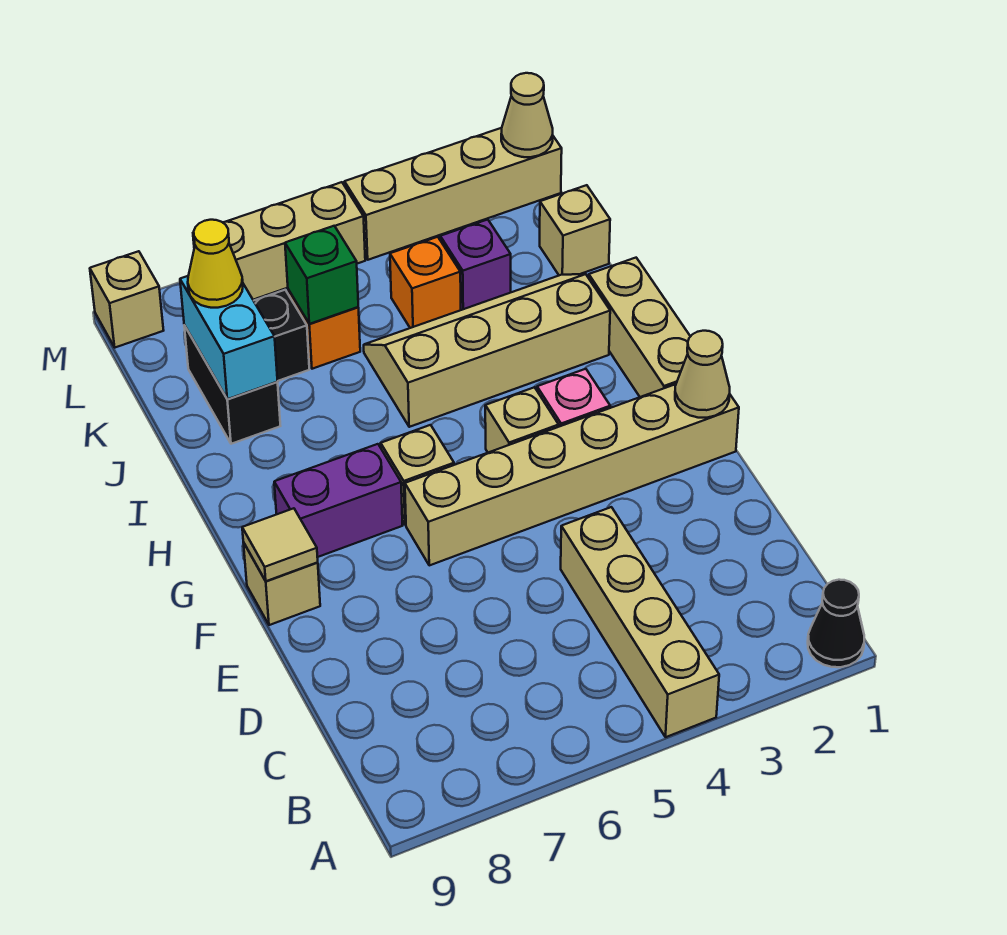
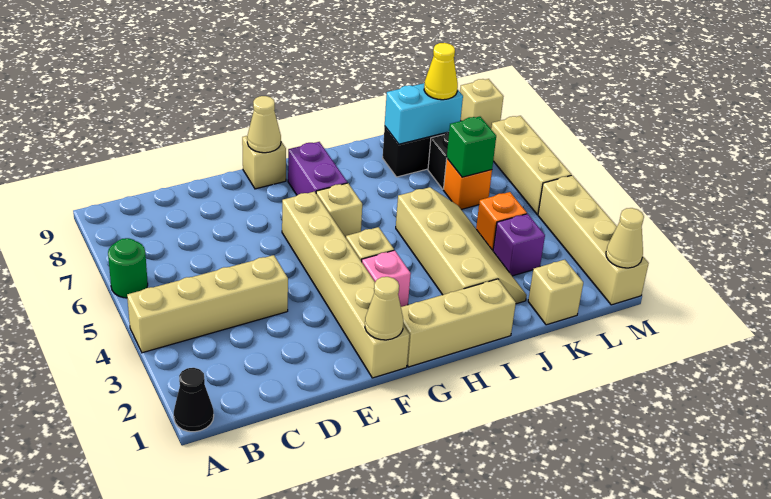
none -> green 1x1 round brick [108,238,148,298]
tan 1x1 tile [242,508,318,581] -> tan 1x1 cone [247,96,281,153]

